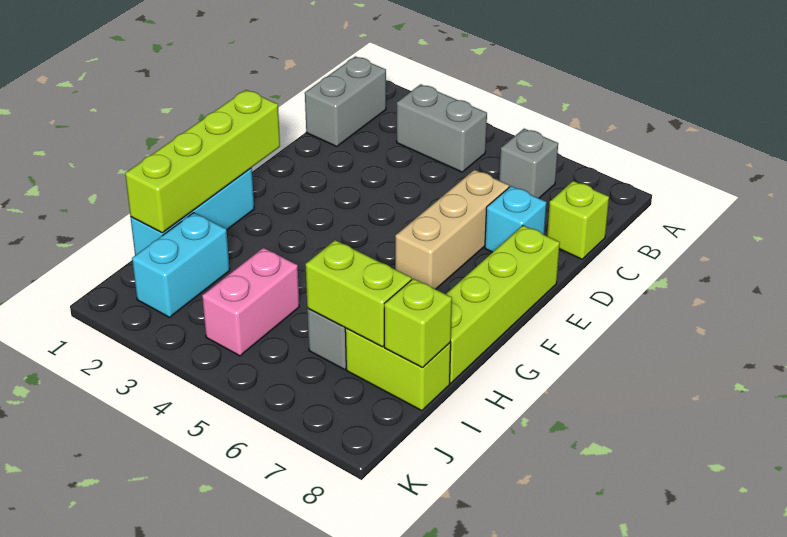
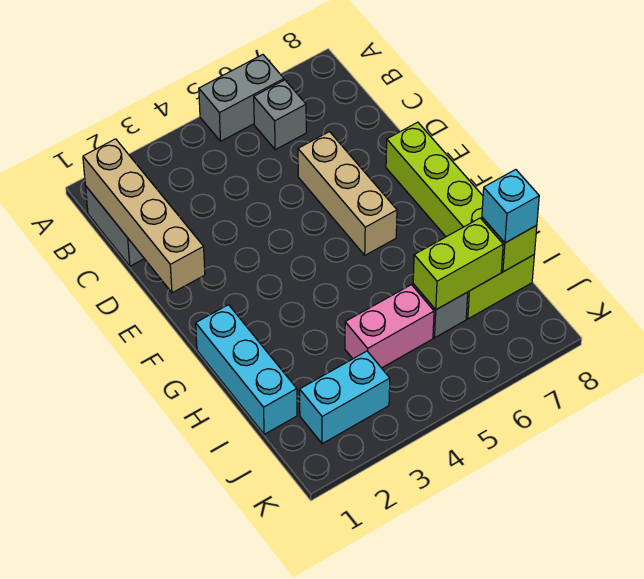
none -> tan 1x4 brick [83,139,205,293]
grey 1x2 brick [397,84,487,172] -> grey 1x2 brick moved to [199,55,284,141]
lime 1x1 brick [547,181,609,259] -> none
cyan 1x1 brick [485,186,547,252] -> cyan 1x1 brick moved to [482,170,539,243]
lime 1x4 brick [125,90,280,233] -> none
cyan 1x2 brick [132,213,230,317] -> cyan 1x2 brick turned to [300,351,390,444]
pink 1x2 brick [202,248,299,356] -> pink 1x2 brick turned to [345,285,434,368]

